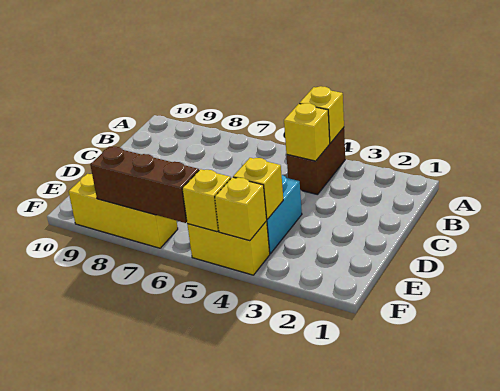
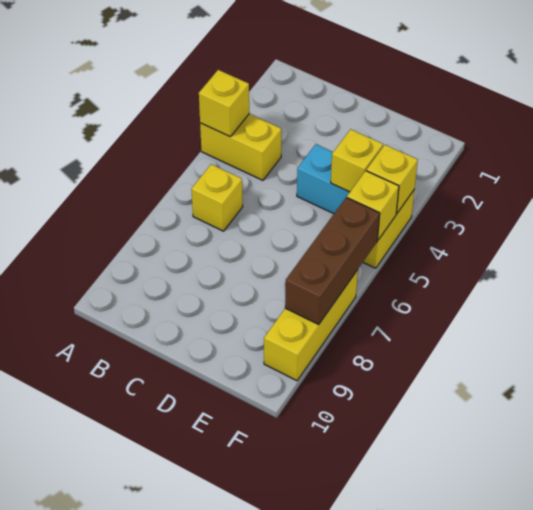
brown 1x2 brick [287,128,345,195] -> yellow 1x2 brick [200,114,281,180]
yellow 1x1 brick [284,103,330,161] -> yellow 1x1 brick moved to [191,164,243,231]

